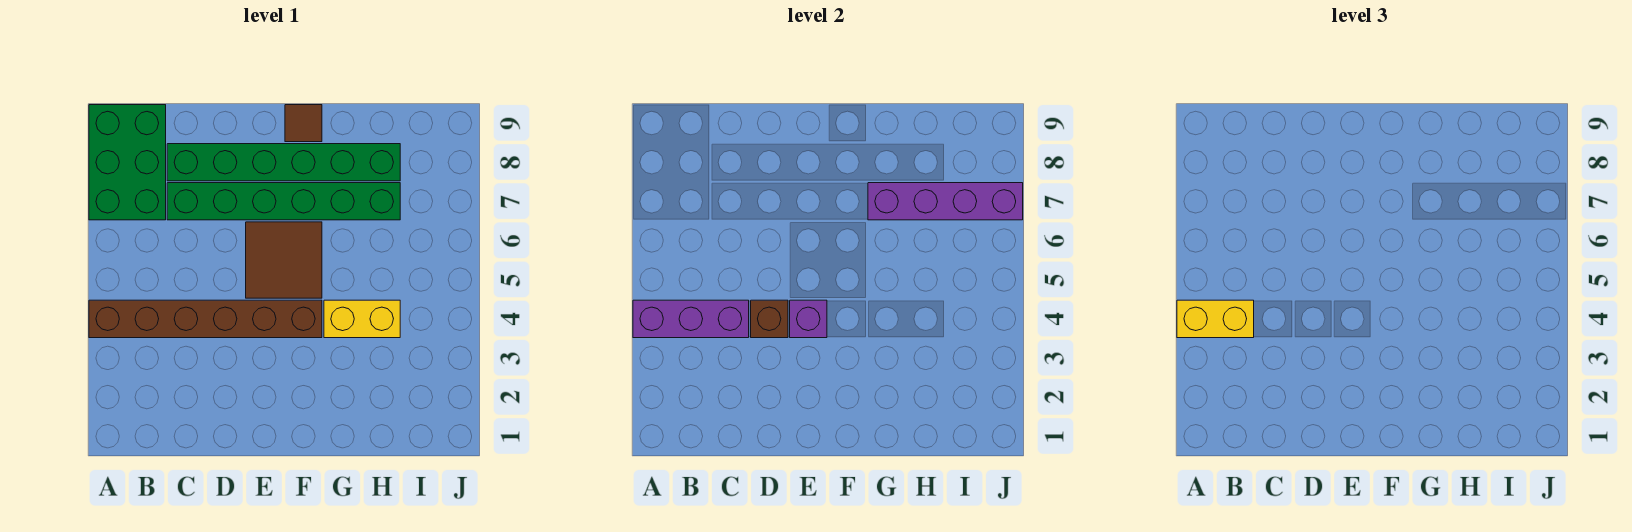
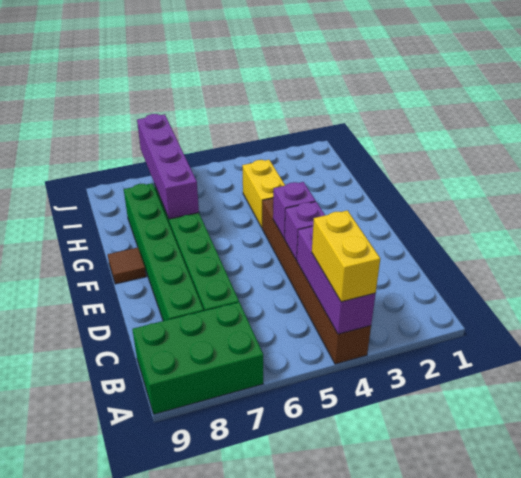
brown 1x1 brick [751,300,788,338] -> purple 1x1 brick [285,202,325,260]
brown 2x2 tile [246,222,322,298] -> none

